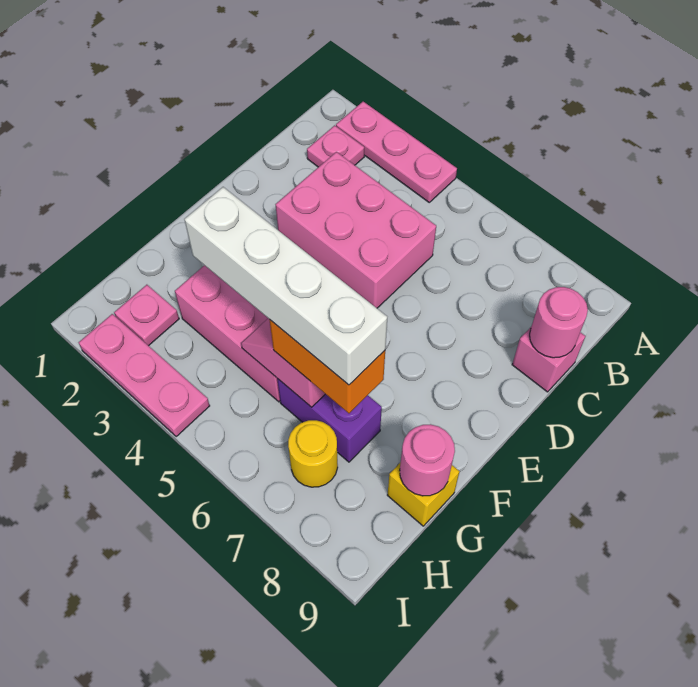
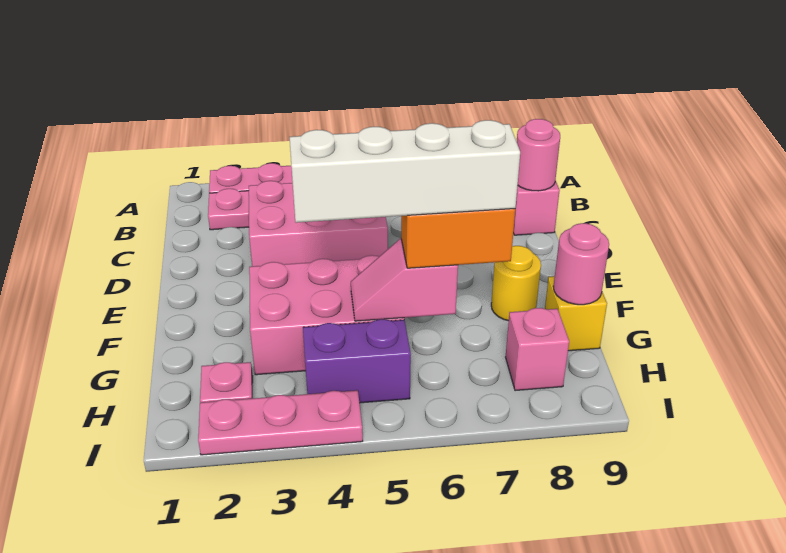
purple 1x2 brick [277,379,382,462] -> purple 1x2 brick moved to [303,319,411,403]
yellow 1x1 round brick [288,420,338,487] -> yellow 1x1 round brick moved to [491,246,541,321]
none -> pink 1x1 brick [506,308,569,391]

